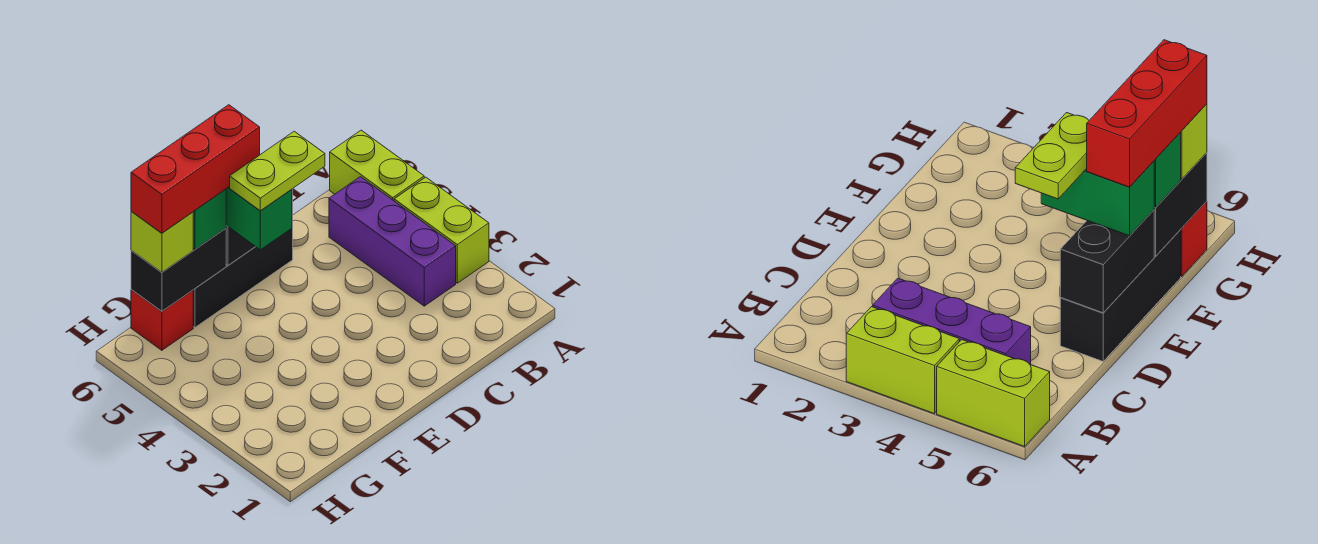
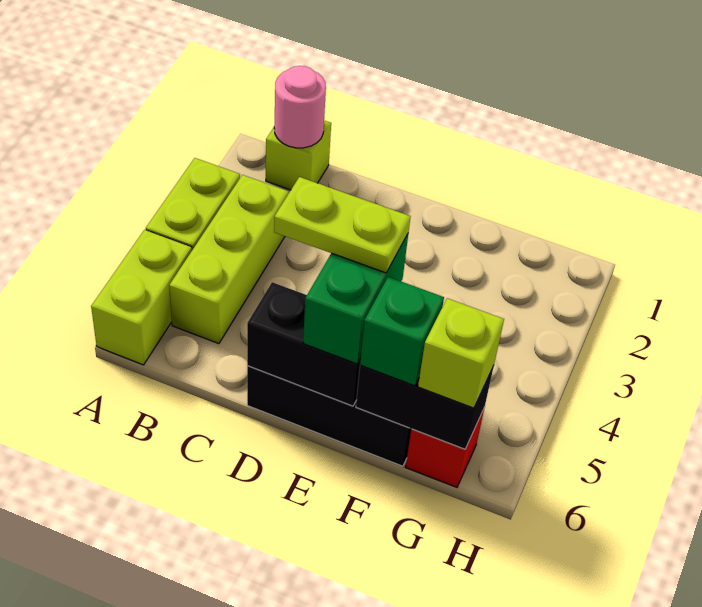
none -> lime 1x1 brick [266,121,331,190]
none -> pink 1x1 round brick [274,66,326,148]
purple 1x3 brick [329,177,456,306] -> lime 1x3 brick [169,175,288,344]
red 1x3 brick [131,105,260,233] -> none

